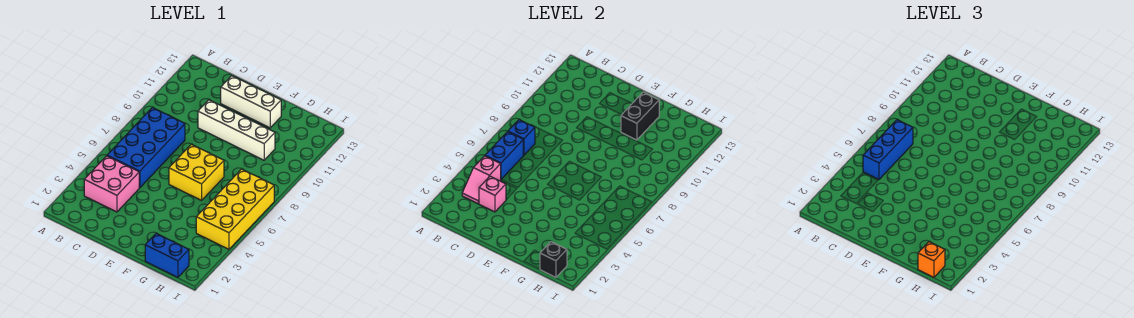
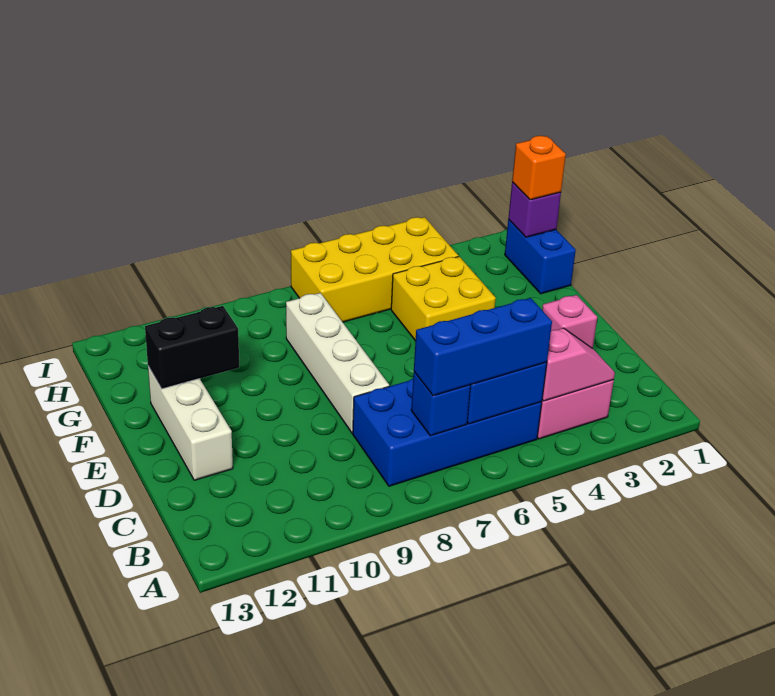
white 1x4 brick [198,100,275,160] -> white 1x4 brick moved to [286,293,389,433]
yellow 2x2 brick [169,144,224,200] -> yellow 2x2 brick moved to [391,257,496,341]
black 1x1 brick [540,242,567,278] -> purple 1x1 brick [508,182,561,237]

